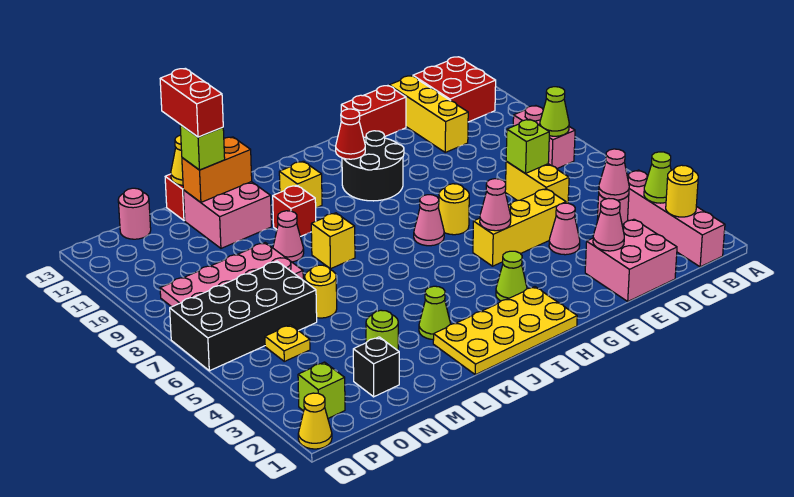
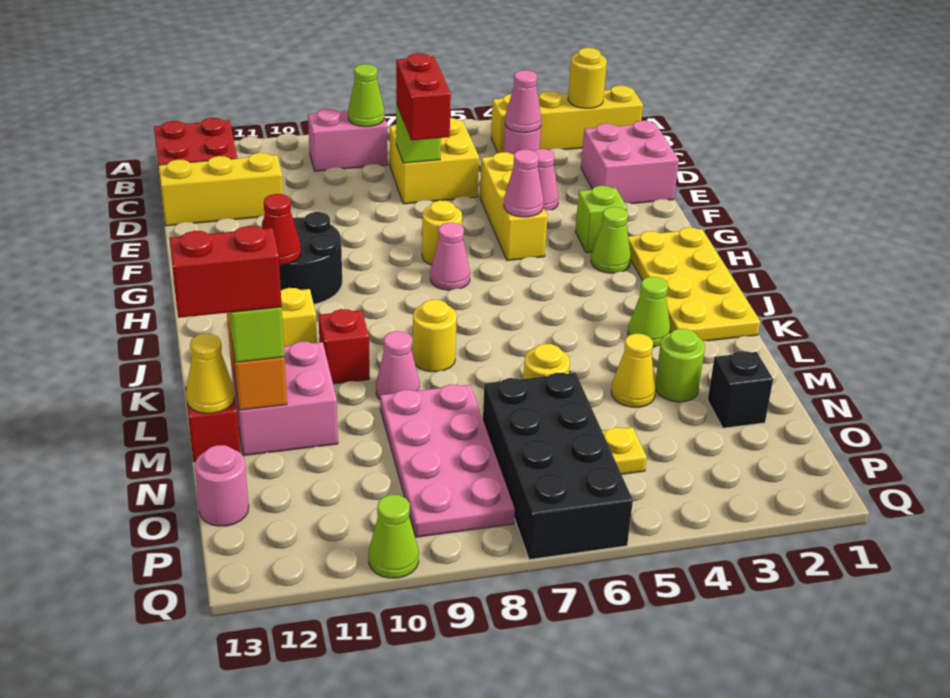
pink 1x4 brick [627,170,725,267] -> yellow 1x4 brick [491,85,643,153]
lime 1x1 cone [644,152,671,203] -> lime 1x1 cone moved to [369,495,419,578]
yellow 1x2 brick [505,161,569,203] -> yellow 2x2 brick [390,118,479,204]
pink 1x1 cone [593,198,624,251] -> none
red 1x2 brick [341,86,406,138] -> red 1x2 brick moved to [396,53,451,140]
yellow 1x1 brick [311,213,355,269] -> yellow 1x1 round brick [413,300,457,372]
lime 1x1 brick [298,362,345,418] -> lime 1x1 brick moved to [575,186,627,253]
yellow 1x1 cone [298,393,332,449] -> yellow 1x1 cone moved to [611,334,656,407]

